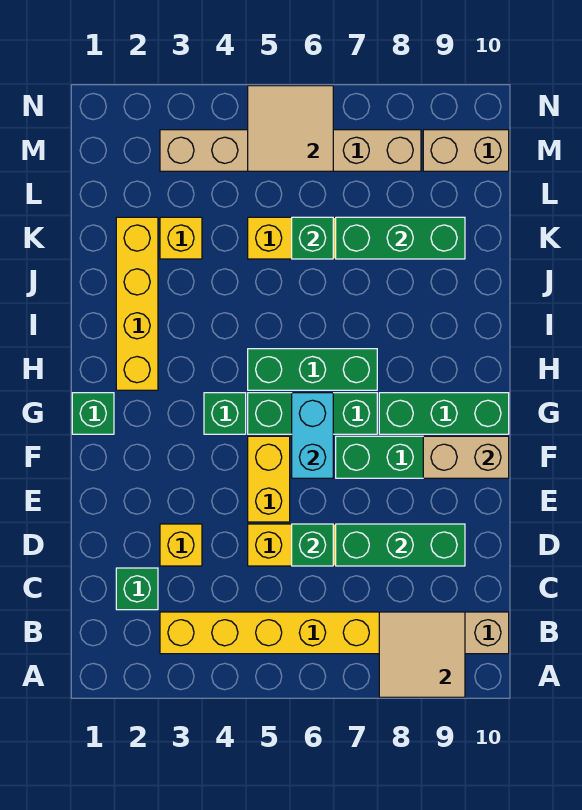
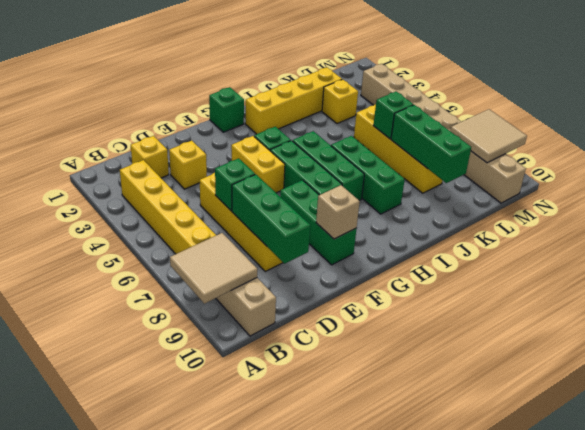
green 1x1 brick [116,568,158,610] -> yellow 1x1 brick [131,136,169,178]
yellow 1x2 brick [248,436,290,522] -> yellow 1x2 brick turned to [231,136,285,193]
cyan 1x2 brick [292,393,333,478] -> none
tan 1x2 brick [423,436,509,478] -> tan 1x1 brick [316,185,360,239]
green 1x3 brick [379,393,509,434] -> green 1x3 brick moved to [331,136,405,214]
tan 2x2 tile [248,86,333,171] -> tan 2x2 tile moved to [450,109,527,163]

